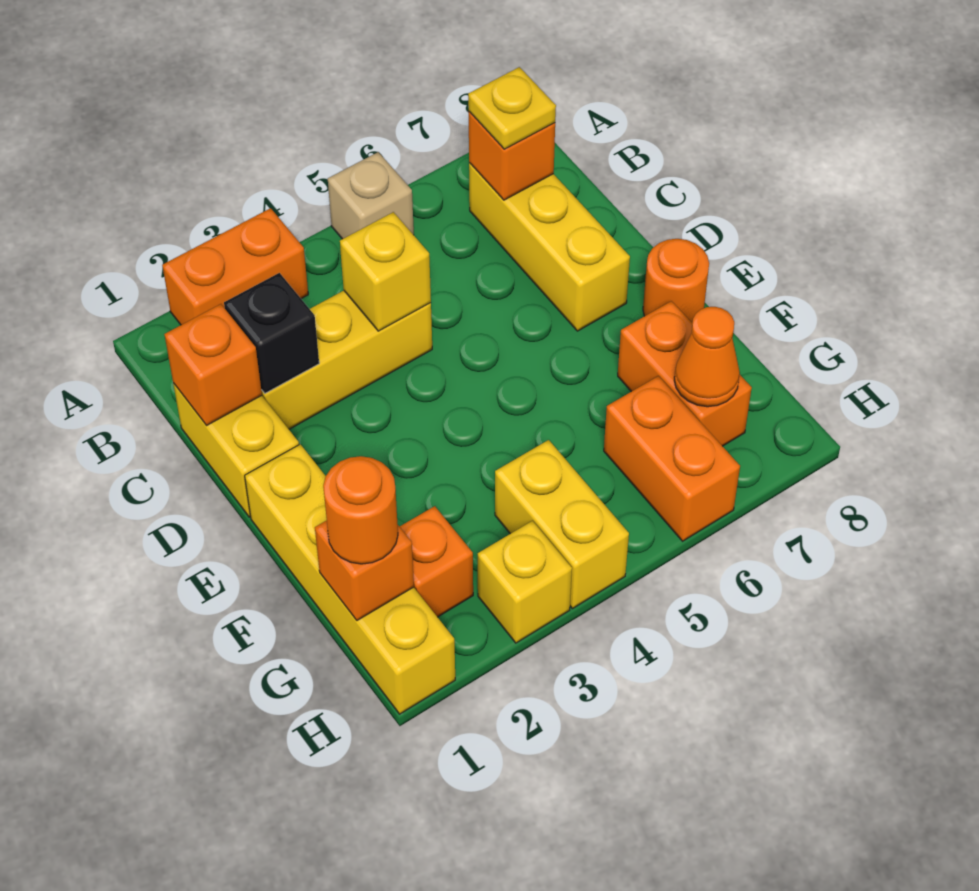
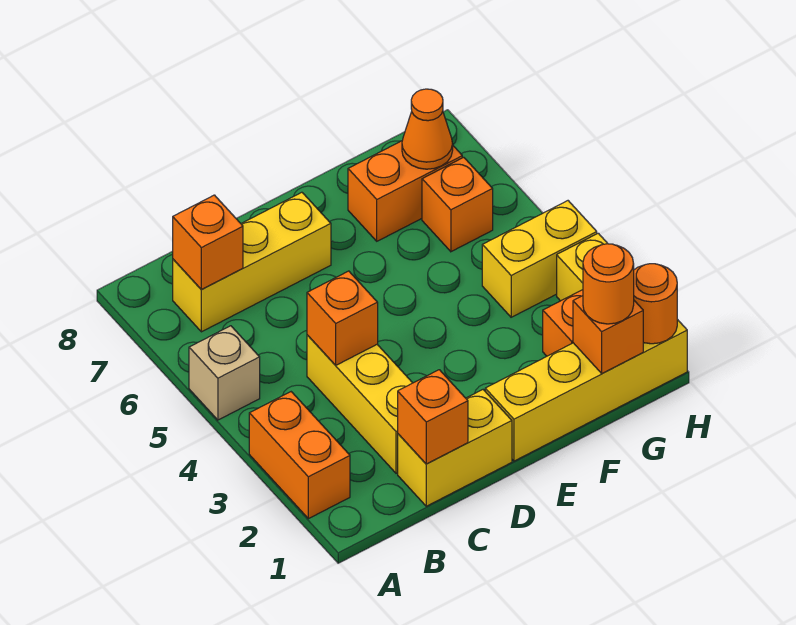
yellow 1x1 plate [468,67,556,149] -> none
black 1x1 brick [224,273,319,393] -> none
yellow 1x1 brick [340,212,431,331] -> orange 1x1 brick [307,271,378,365]
orange 1x1 round brick [643,239,709,323] -> orange 1x1 round brick moved to [634,264,677,344]
orange 1x2 brick [604,376,740,541] -> orange 1x1 brick [422,157,493,252]

